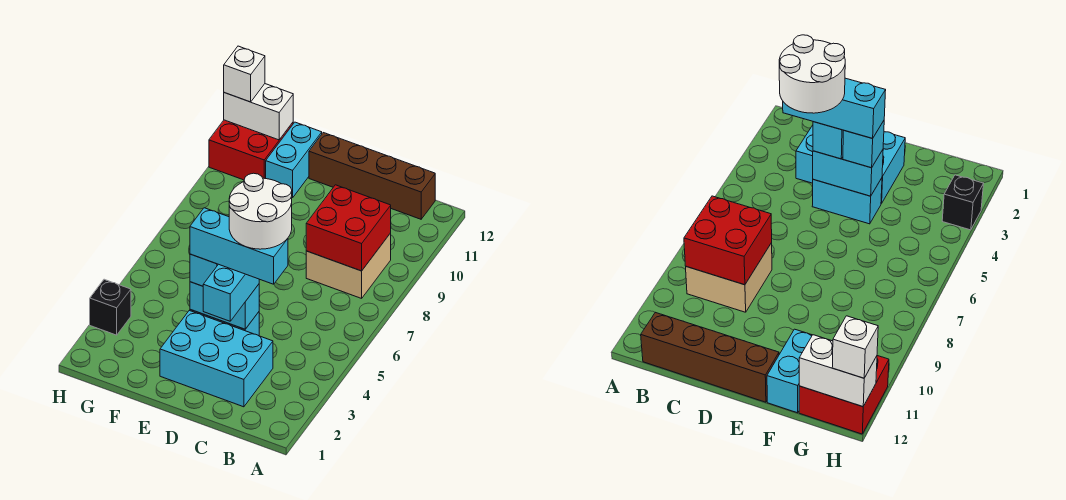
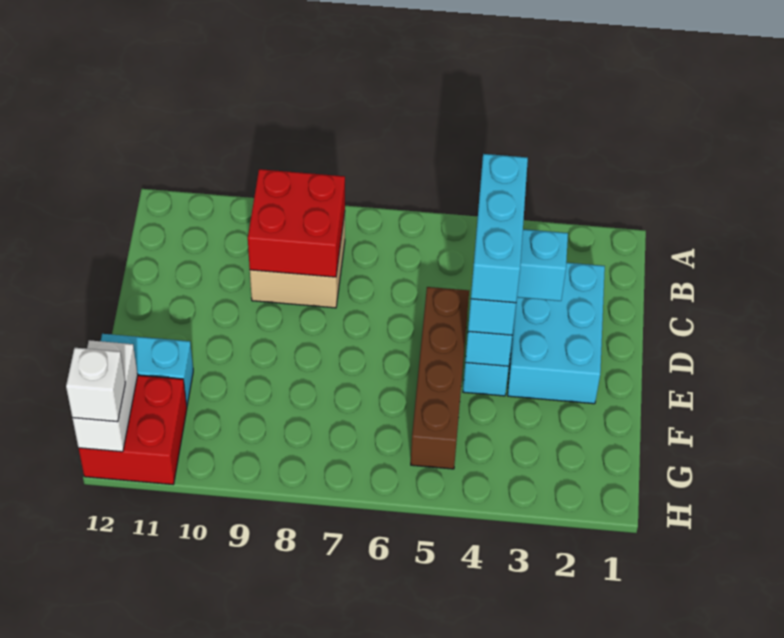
brown 1x4 brick [309,133,435,219] -> brown 1x4 brick moved to [411,287,469,469]
white 2x2 round brick [229,173,292,249] -> none
black 1x1 brick [90,279,131,335] -> none

